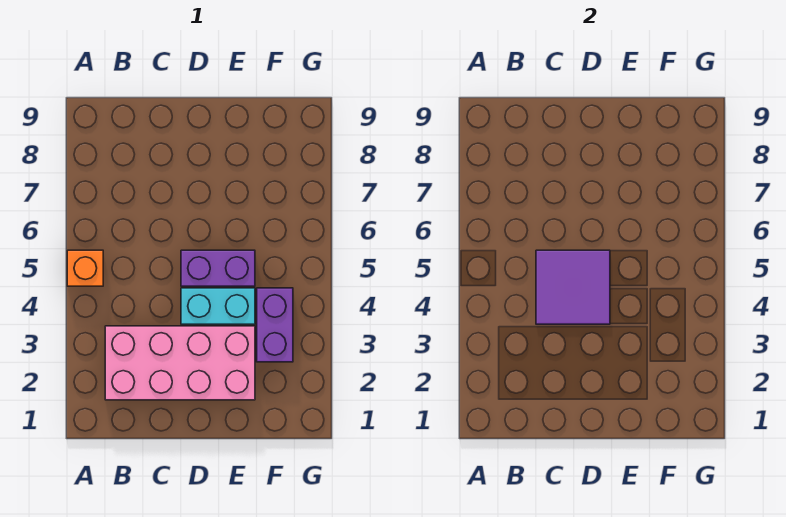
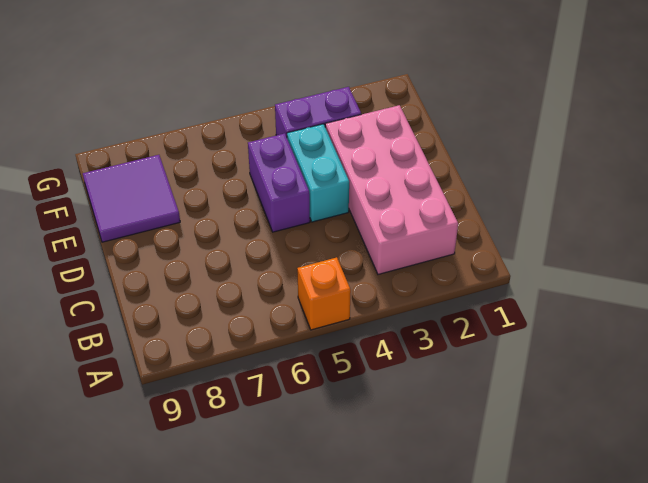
purple 2x2 tile [536,250,610,324] -> purple 2x2 tile moved to [83,155,180,242]

